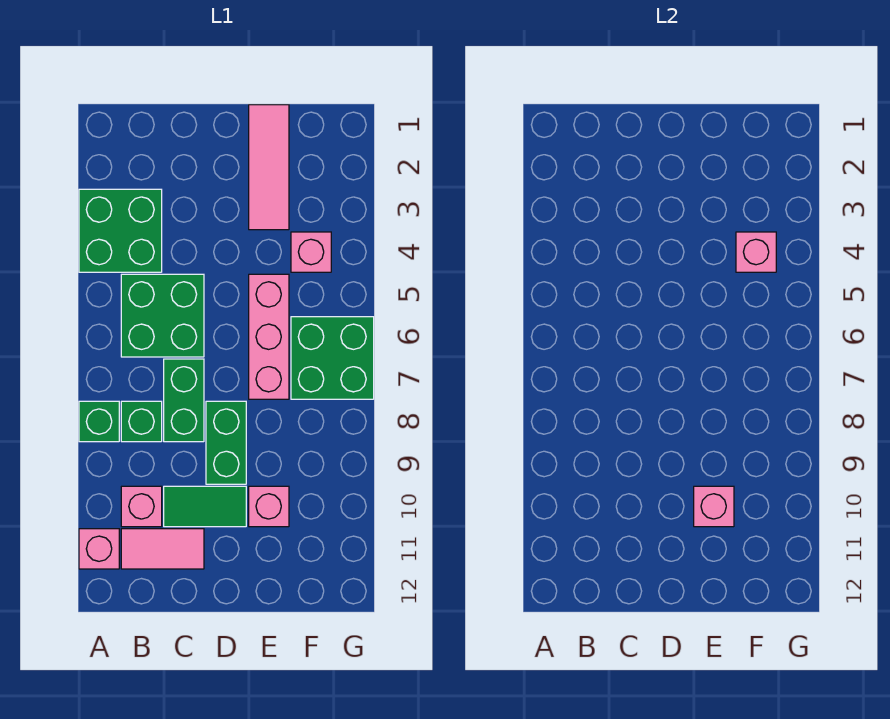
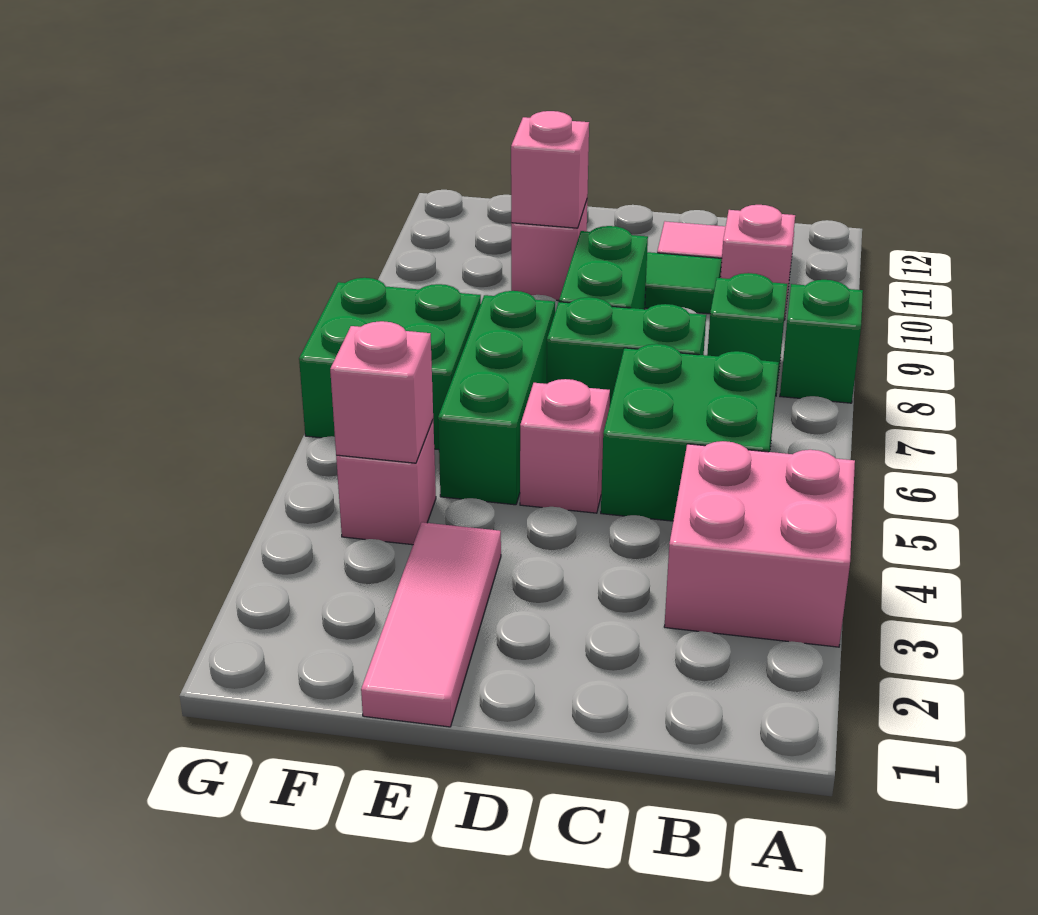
green 2x2 brick [79,189,162,272] -> pink 2x2 brick [664,441,855,647]
pink 1x1 brick [79,529,119,569] -> pink 1x1 brick moved to [520,379,610,513]
green 1x2 brick [164,359,204,442] -> green 1x2 brick turned to [547,297,706,408]
pink 1x3 brick [249,274,289,399] -> green 1x3 brick [438,291,555,505]

